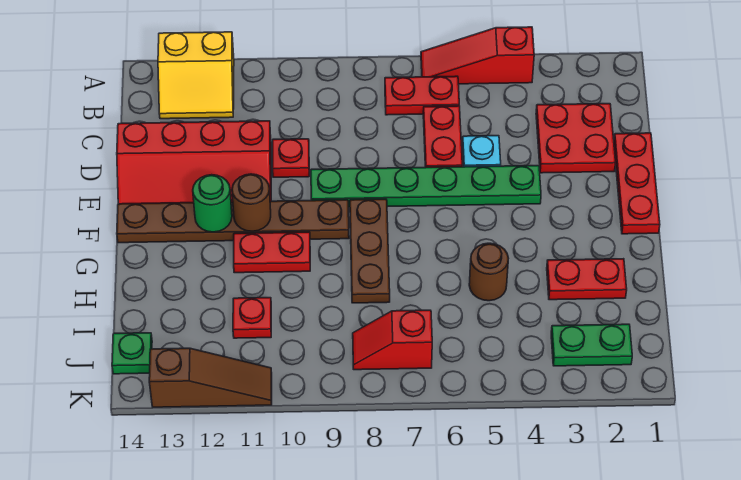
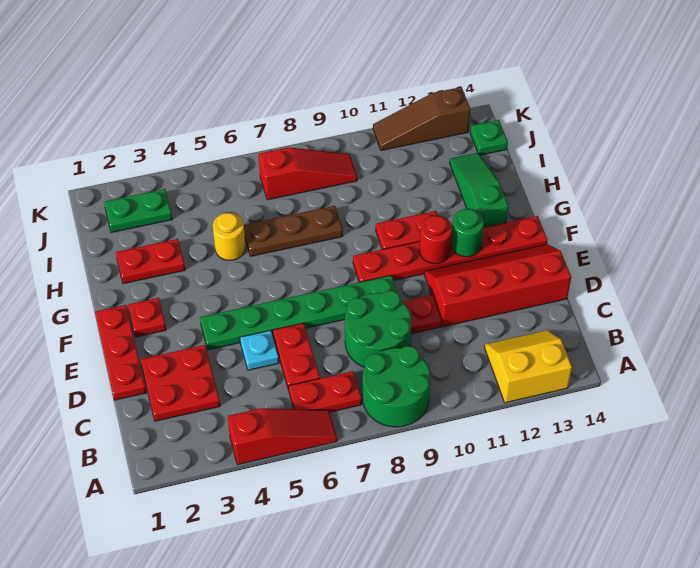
none -> green 2x2 round brick [362,346,431,427]
none -> green 2x2 round brick [345,291,412,367]
brown 1x3 plate [350,199,390,303] -> brown 1x3 plate turned to [244,206,343,256]
brown 1x6 plate [117,200,349,243] -> red 1x6 plate [353,216,547,282]
brown 1x1 round brick [232,174,271,231] -> red 1x1 round brick [419,215,452,264]
none -> green 1x3 slope [449,153,509,227]
brown 1x1 round brick [469,243,508,301] -> yellow 1x1 round brick [213,213,246,260]
red 1x1 plate [233,298,271,338] -> red 1x1 plate moved to [128,298,166,337]
red 1x2 slope [353,310,432,370] -> red 1x3 slope [259,147,357,200]

